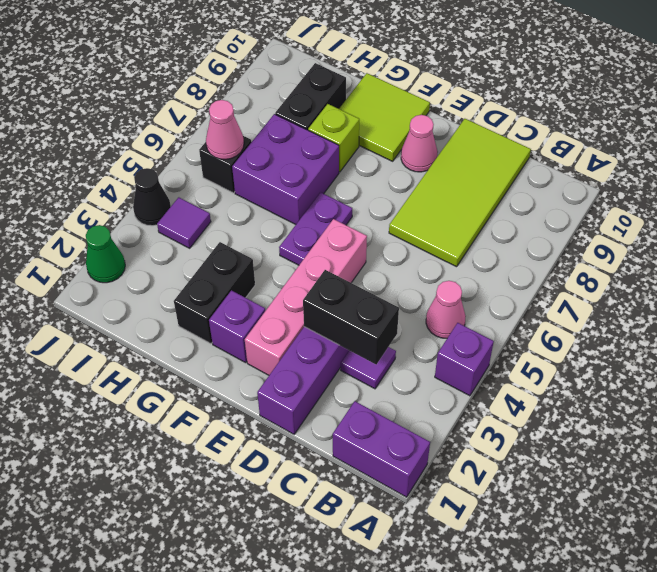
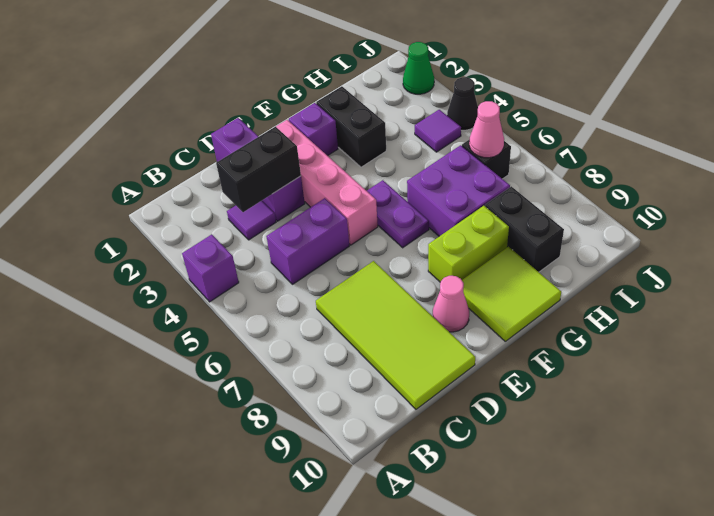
purple 1x2 brick [333,401,430,497] -> purple 1x2 brick moved to [266,198,349,284]
pink 1x1 cone [426,281,466,338] -> none
lime 1x1 brick [308,104,359,172] -> lime 1x2 brick [428,206,509,282]

